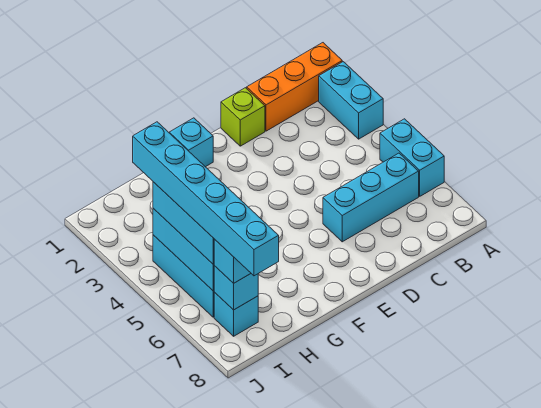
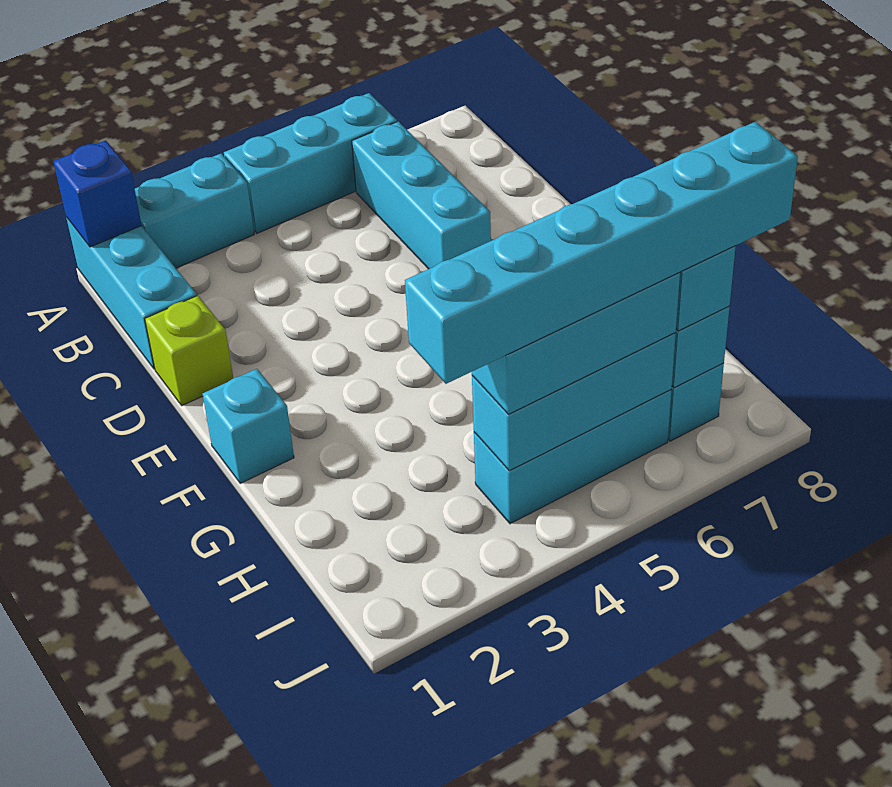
orange 1x3 brick [247,43,342,131] -> cyan 1x3 brick [66,217,197,369]
none -> blue 1x1 brick [53,140,142,247]
cyan 1x2 brick [380,119,444,196] -> cyan 1x3 brick [224,93,397,233]

